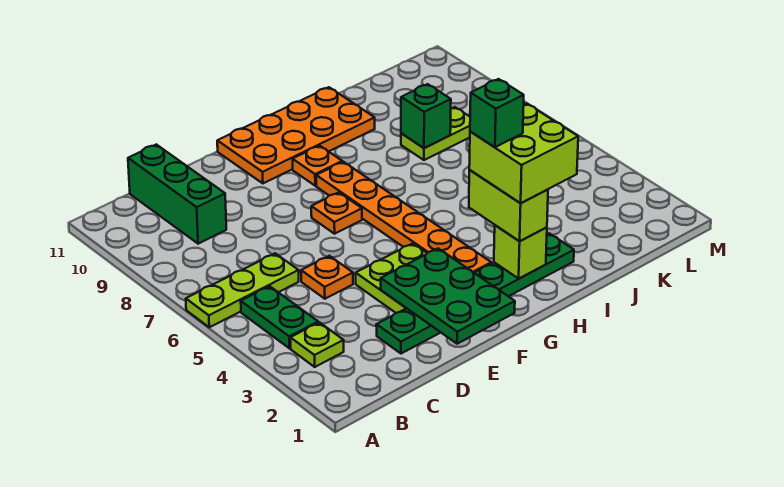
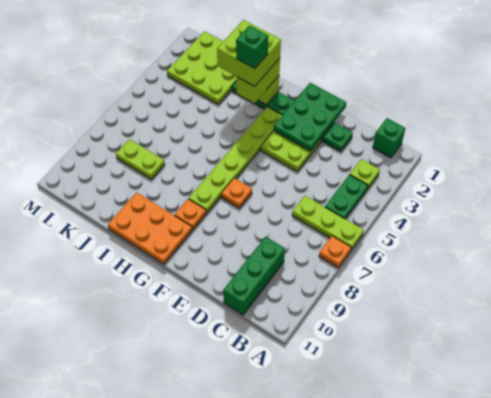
orange 1x1 plate [301,256,353,299] -> orange 1x1 plate moved to [319,236,351,268]
orange 2x4 plate [217,87,375,183] -> orange 2x3 plate [108,192,192,264]
orange 1x6 plate [316,162,491,273] -> lime 1x6 plate [189,107,282,213]
none -> lime 3x3 plate [167,31,237,104]
green 1x1 brick [401,84,451,148] -> green 1x1 brick moved to [373,118,405,158]

